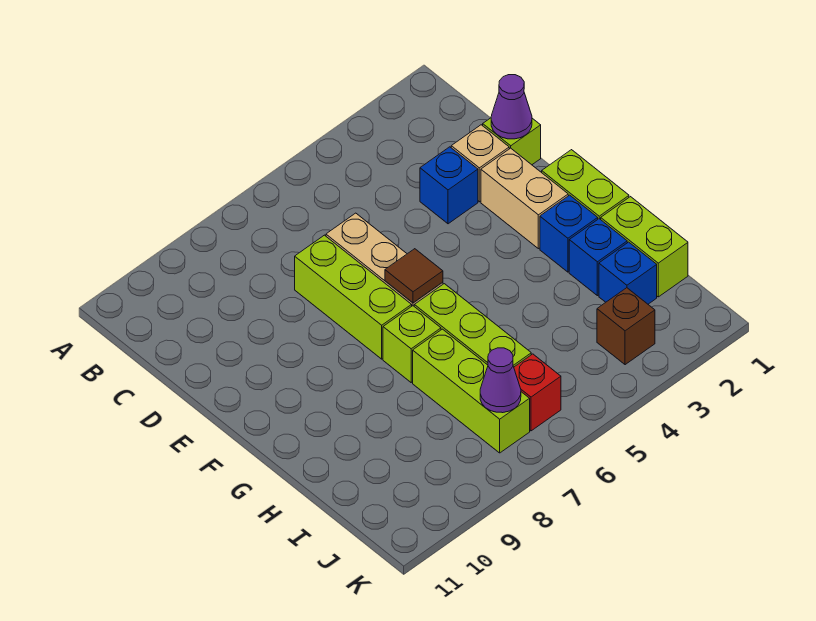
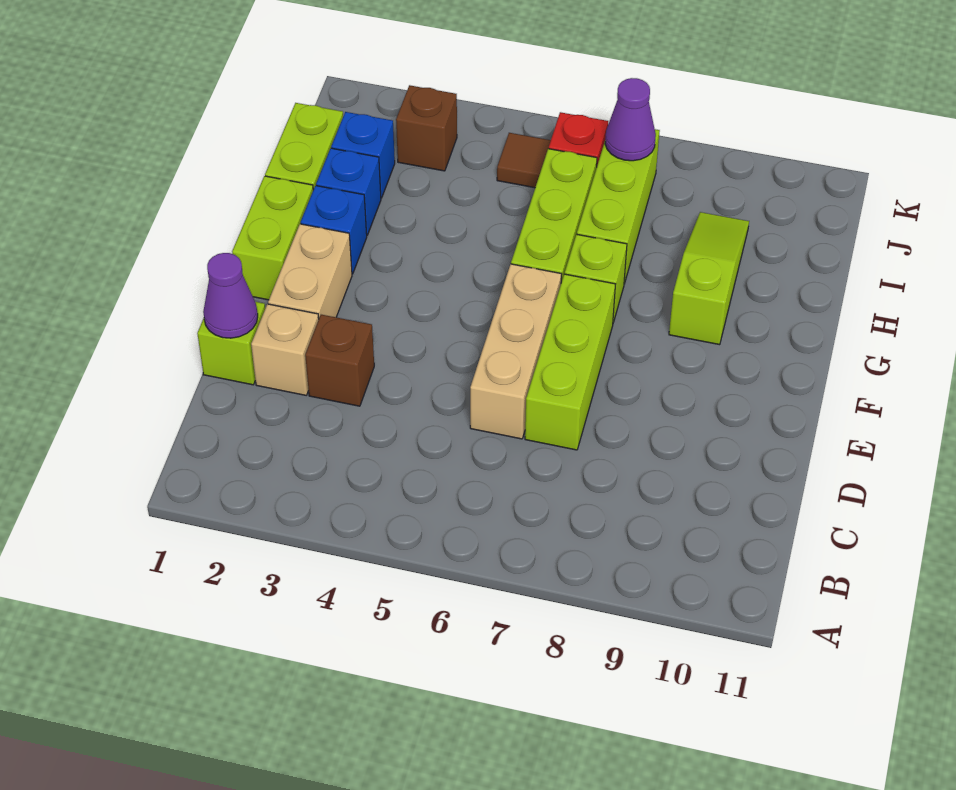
blue 1x1 brick [420,147,478,224] -> brown 1x1 brick [305,315,374,406]
brown 1x1 tile [385,249,443,303] -> brown 1x1 tile moved to [497,133,551,188]
none -> lime 1x3 slope [669,212,749,345]

